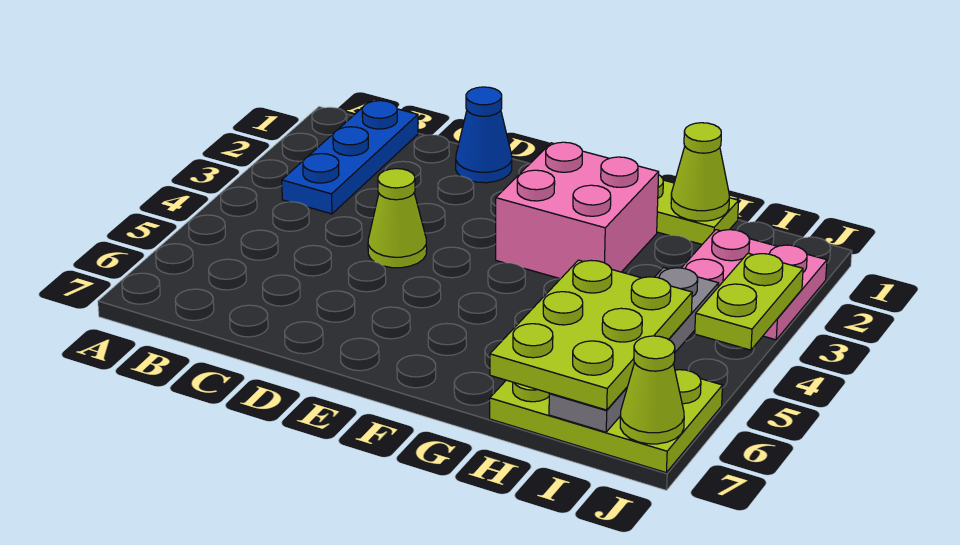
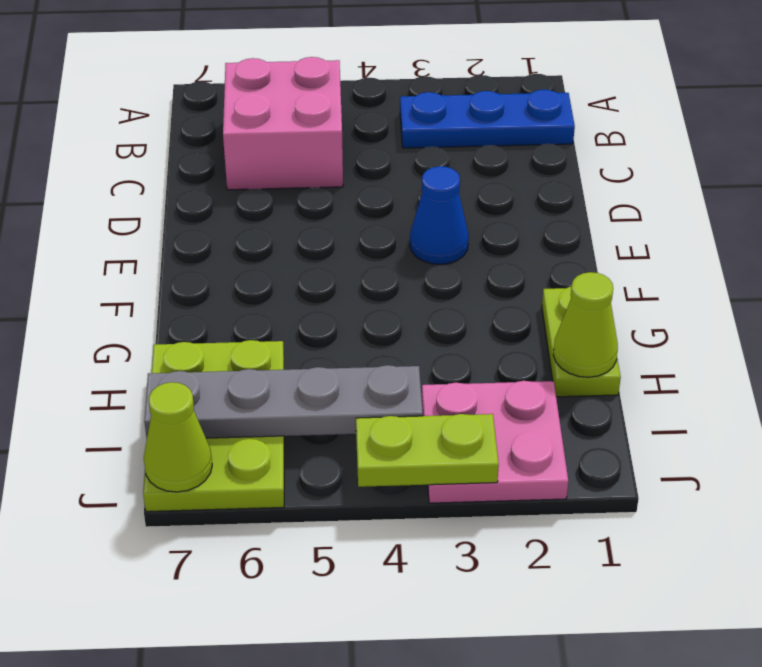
blue 1x1 cone [456,87,512,183] -> blue 1x1 cone moved to [410,166,469,264]
lime 1x1 cone [368,169,427,268] -> none
pink 2x2 brick [496,142,659,279] -> pink 2x2 brick moved to [223,57,343,190]
lime 2x3 plate [490,260,692,410] -> none

